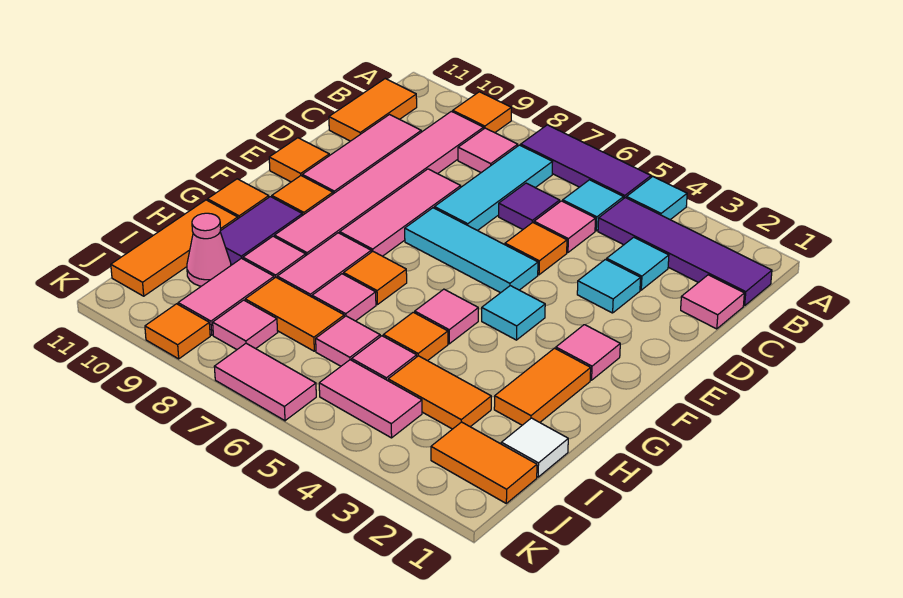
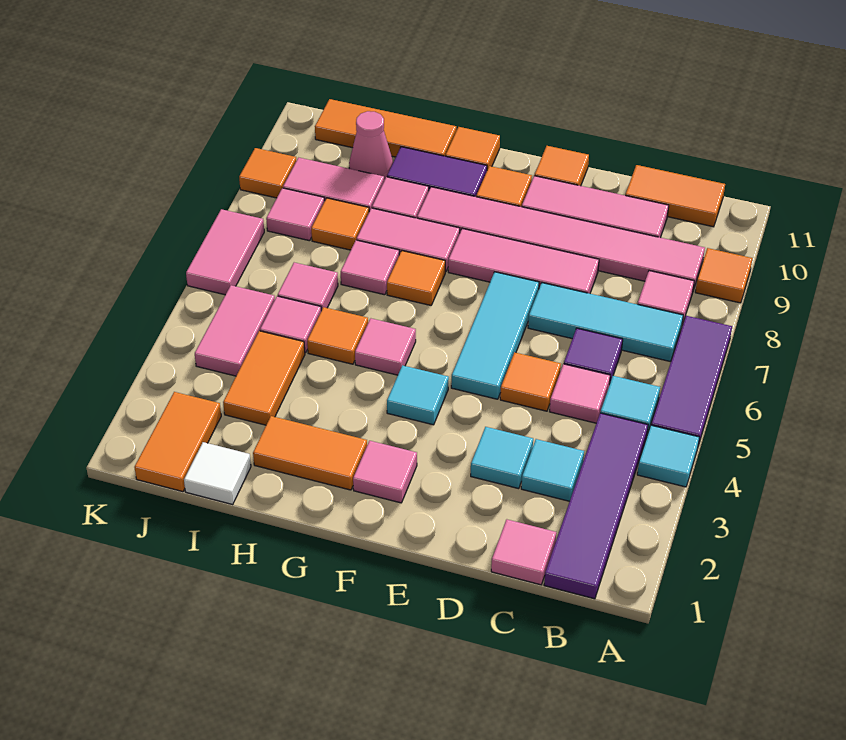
orange 1x2 tile [245,277,344,351] -> orange 1x1 tile [311,198,369,250]

